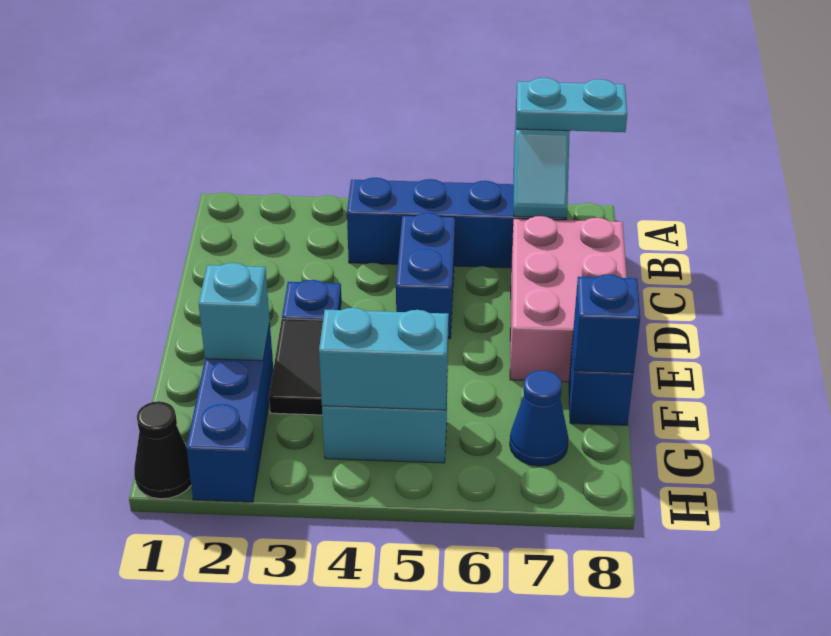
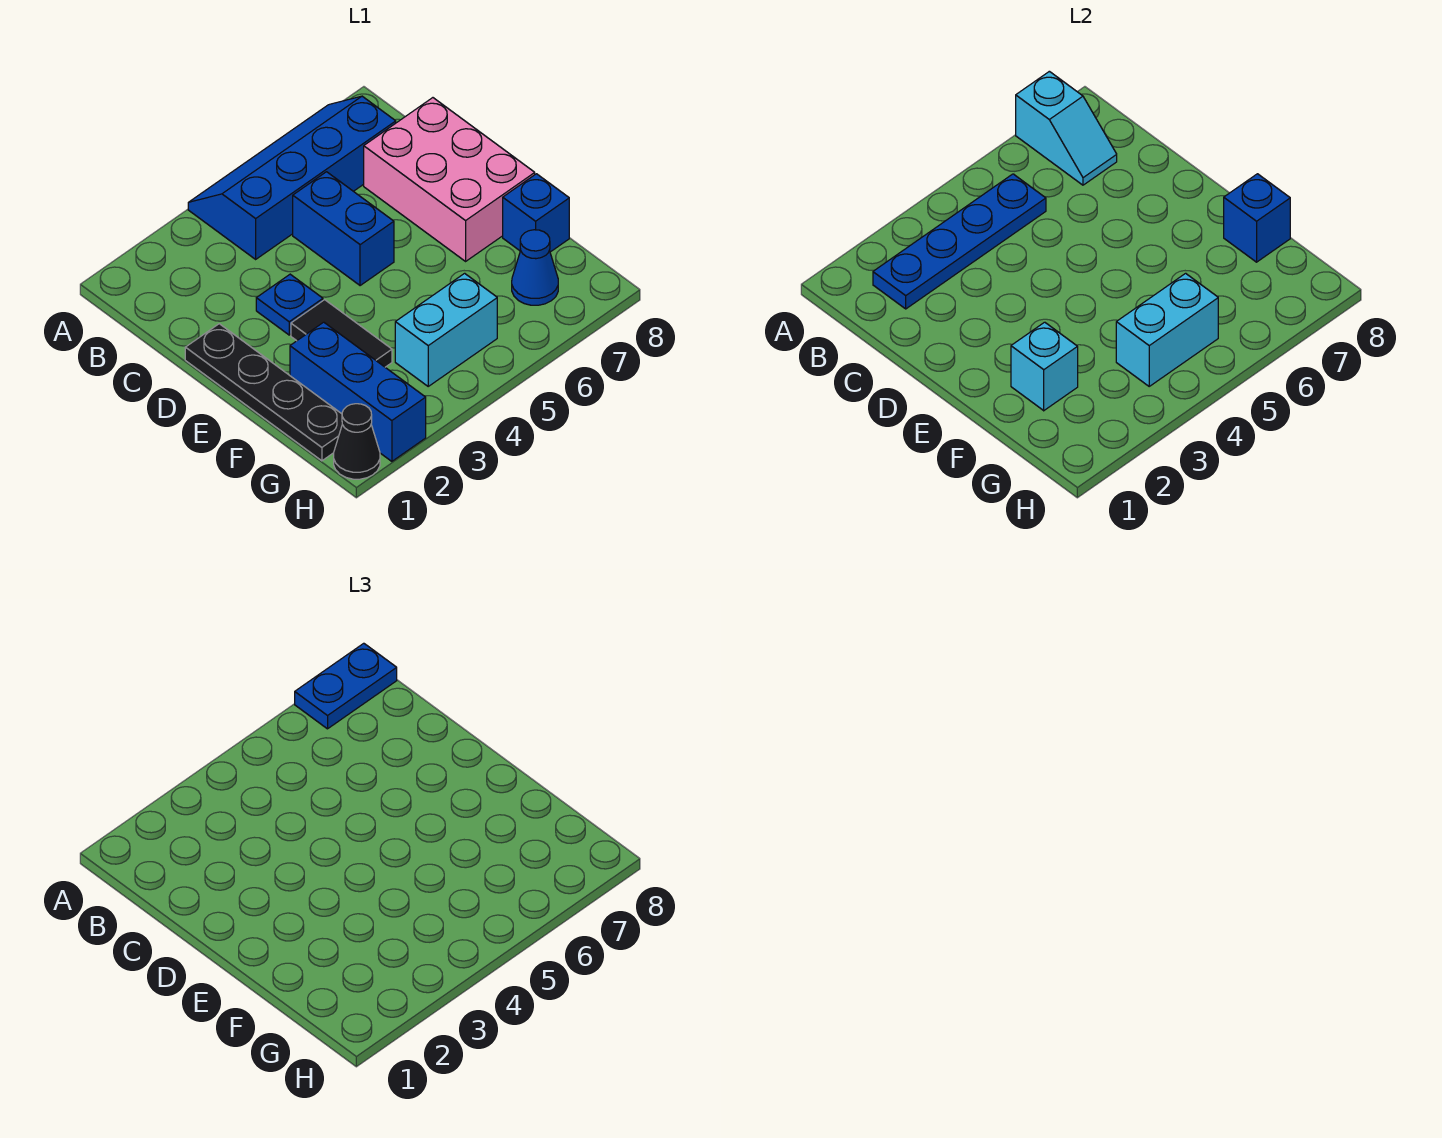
cyan 1x2 plate [516,78,627,132] -> blue 1x2 plate [295,643,397,729]
none -> blue 1x4 plate [873,174,1046,309]
none -> black 1x4 plate [185,324,342,461]

